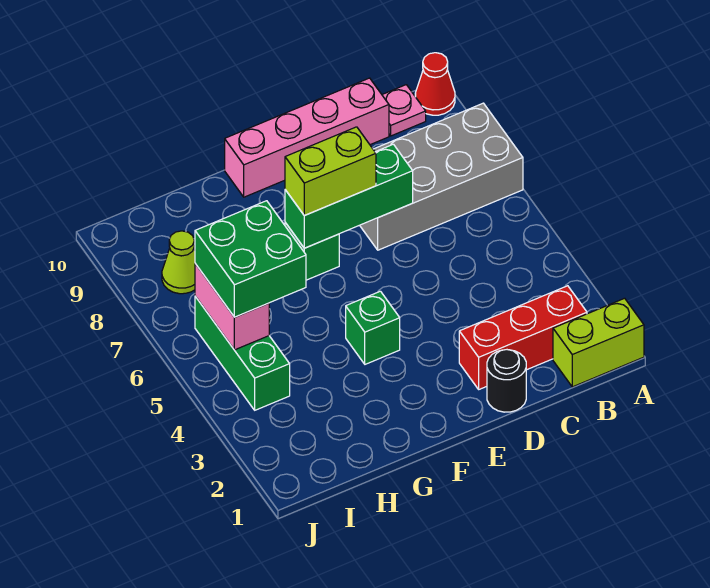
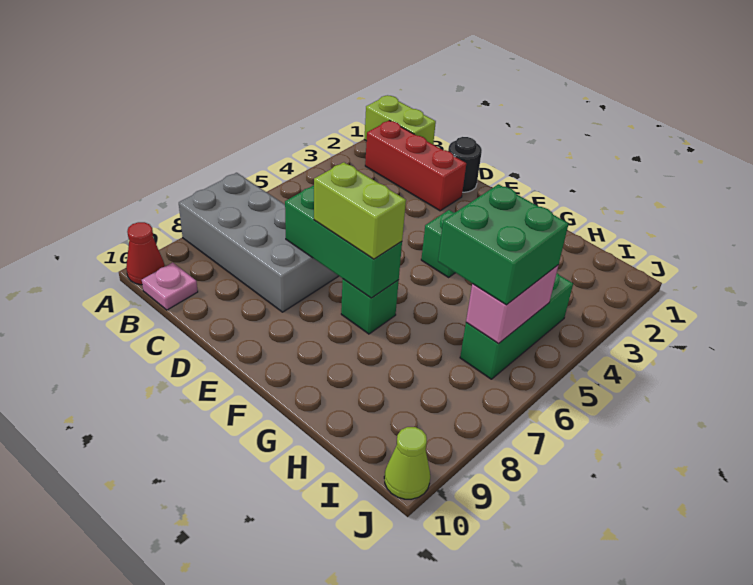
pink 1x4 brick [225,78,389,197] -> none
lime 1x1 cone [162,231,195,294] -> lime 1x1 cone moved to [384,427,430,499]

